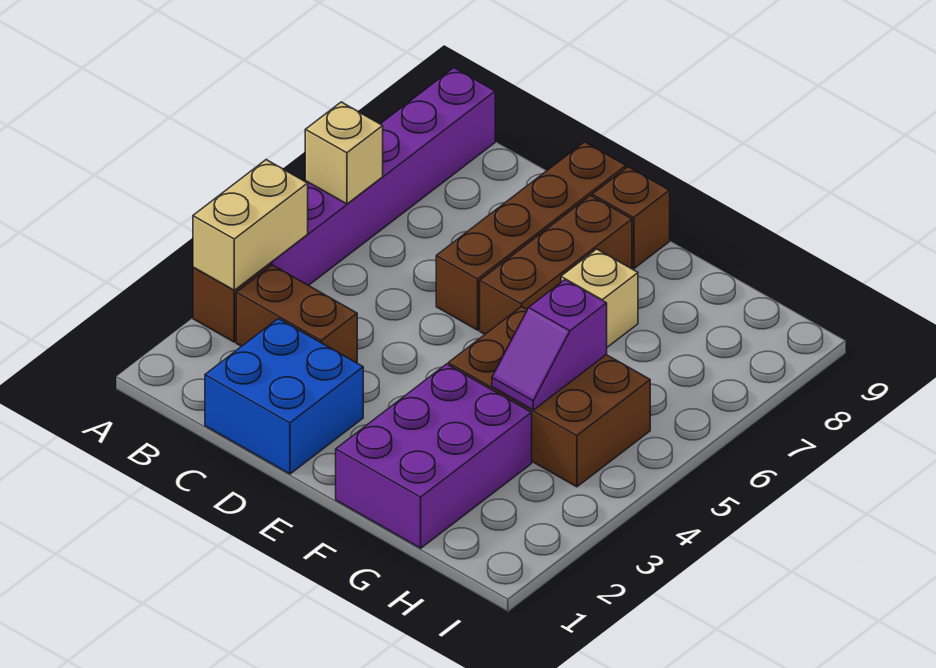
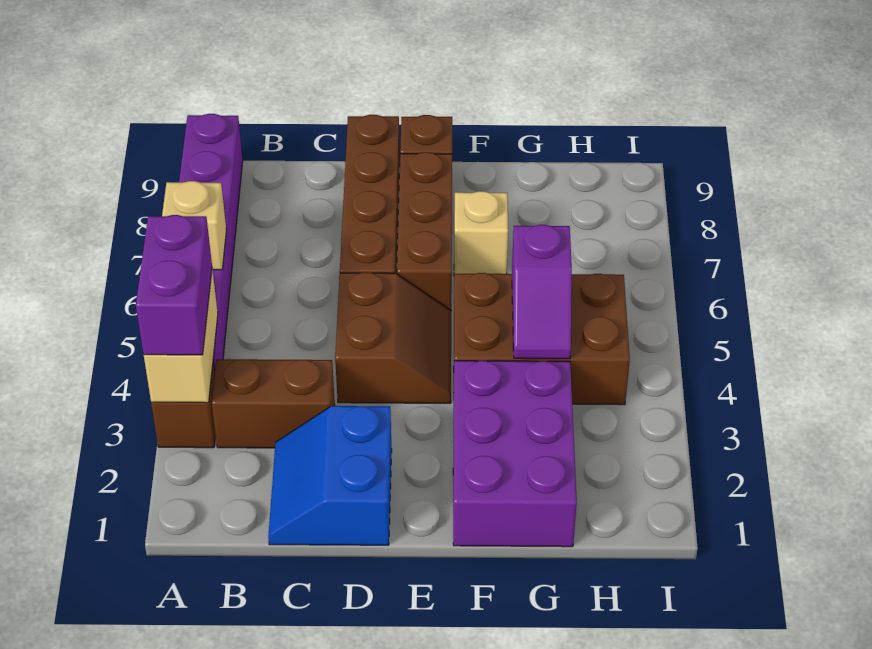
none -> purple 1x2 brick [136,215,212,355]
blue 2x2 brick [205,319,363,474] -> blue 2x2 slope [268,406,392,545]
none -> brown 2x2 slope [335,272,451,403]

